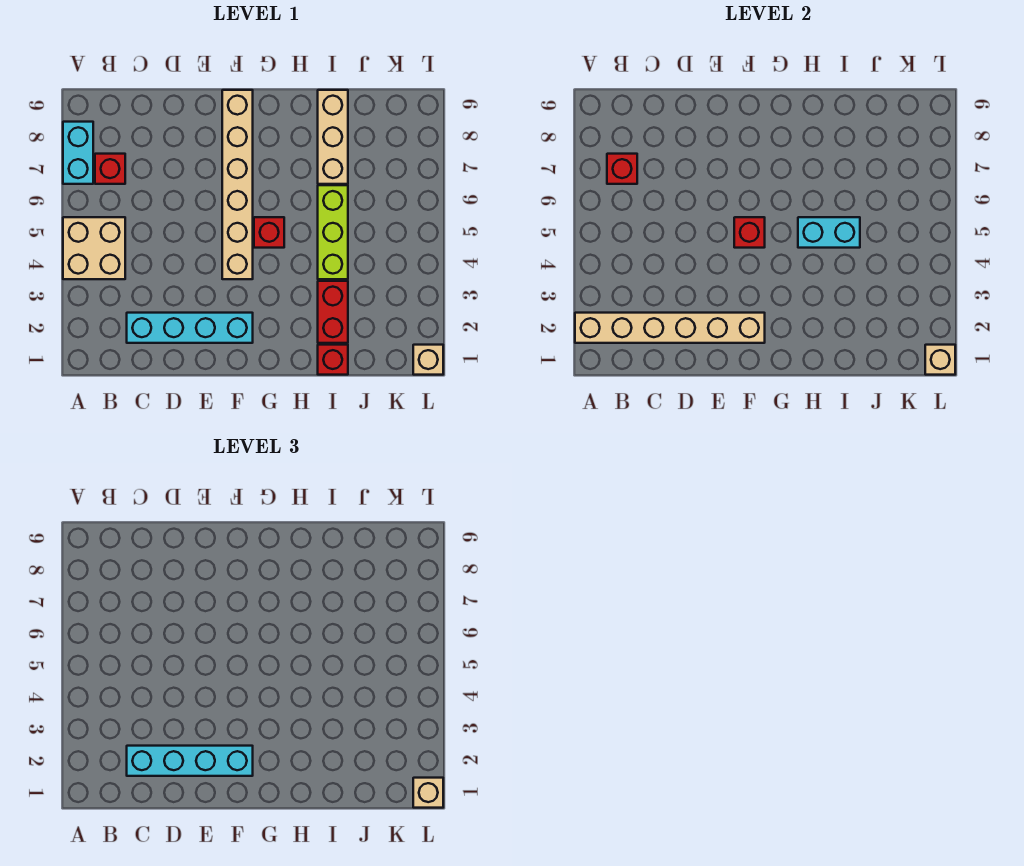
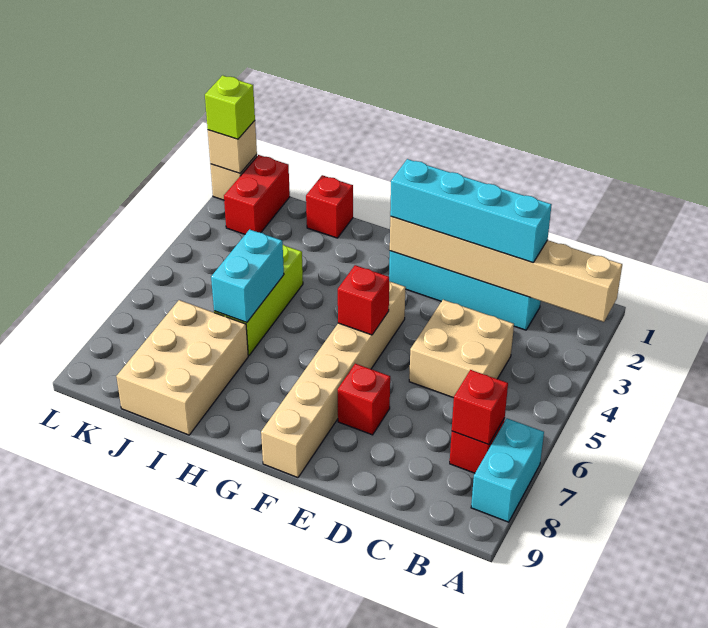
tan 2x2 brick [63,217,125,279] -> tan 2x2 brick moved to [409,300,514,398]
red 1x1 brick [254,217,284,248] -> red 1x1 brick moved to [338,364,390,435]
cyan 1x2 brick [798,217,860,248] -> cyan 1x2 brick turned to [211,229,284,323]
red 1x2 brick [318,281,348,343] -> red 1x2 brick moved to [224,155,290,234]
tan 1x3 brick [318,90,348,184] -> tan 2x3 brick [116,300,248,435]
tan 1x1 brick [413,778,443,808] -> lime 1x1 brick [205,75,255,139]

